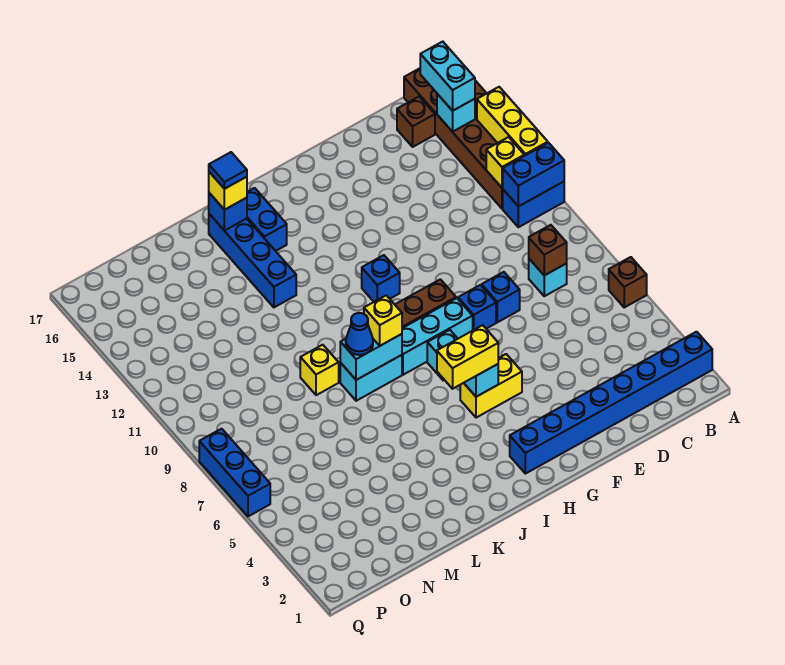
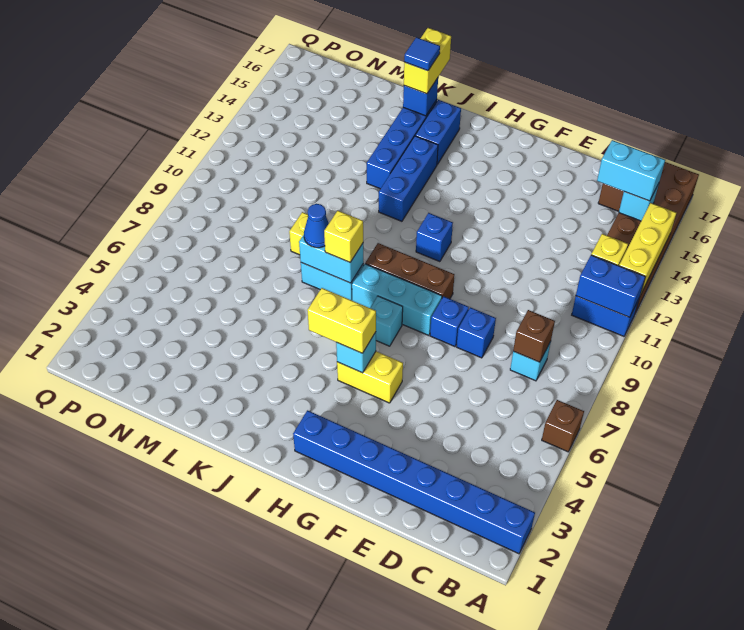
cyan 1x2 brick [420,42,475,111] -> cyan 1x2 brick turned to [597,140,665,201]
yellow 1x1 brick [209,172,247,210] -> yellow 1x2 brick [404,28,451,94]
blue 1x3 brick [199,429,270,516] -> blue 1x3 brick moved to [379,136,438,221]

